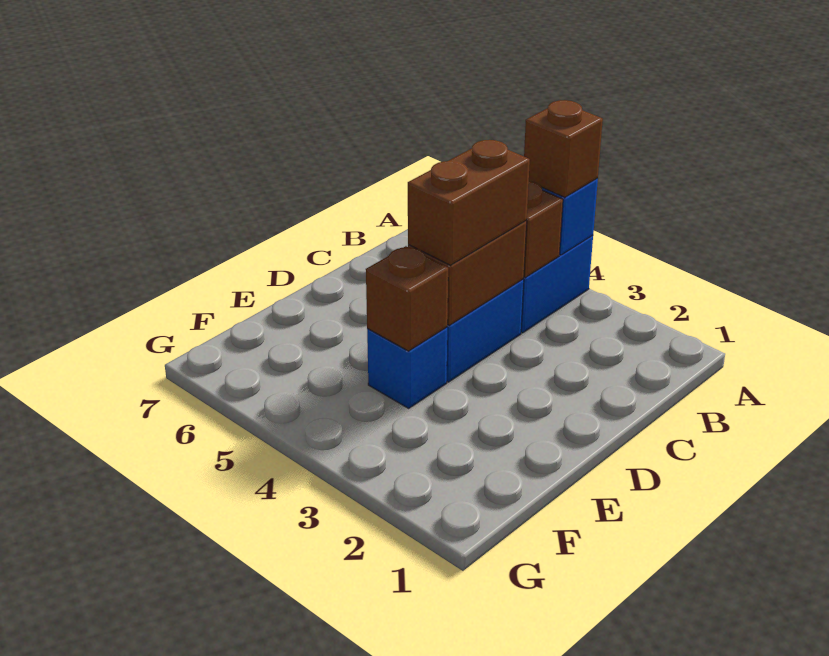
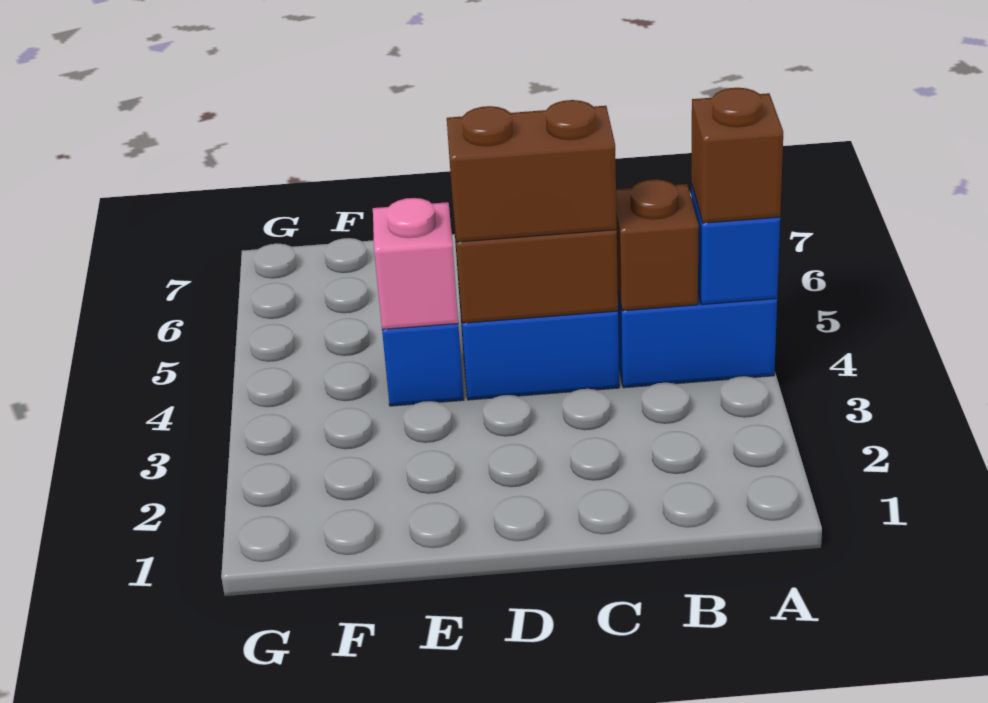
brown 1x1 brick [366,246,448,351] -> pink 1x1 brick [373,198,458,329]

